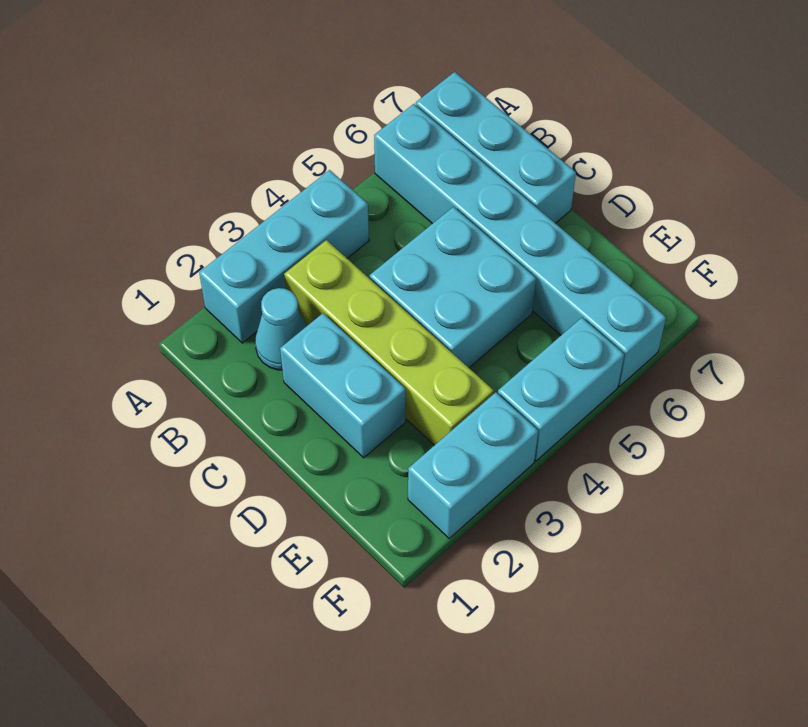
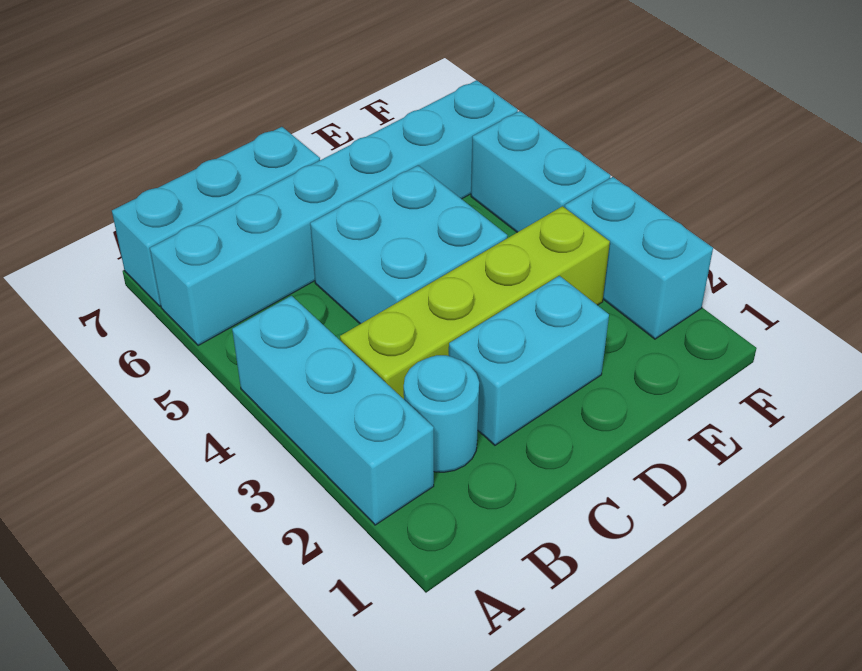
cyan 1x1 cone [255,288,307,370] -> cyan 1x1 round brick [404,355,479,472]

